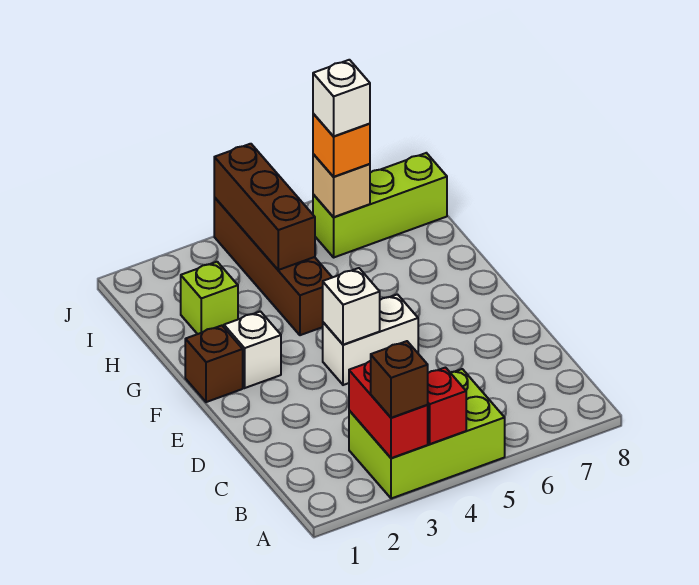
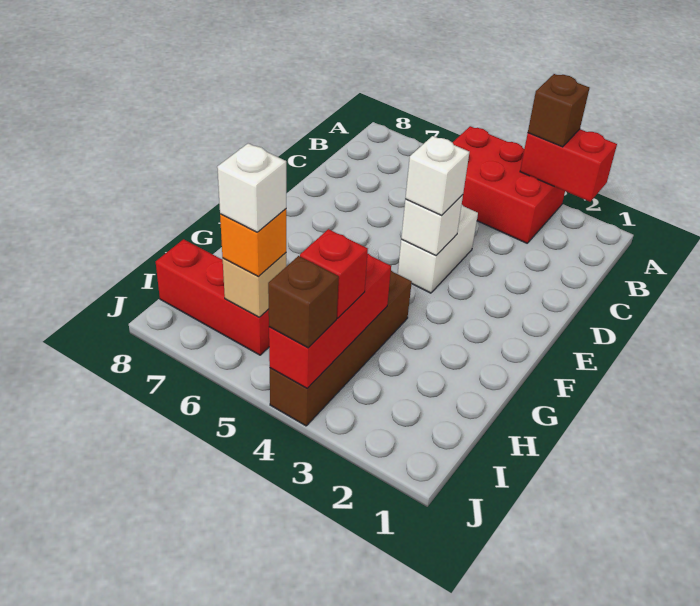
lime 2x3 brick [349,369,505,499] -> red 2x3 brick [452,126,565,243]
red 1x2 brick [349,361,428,458] -> red 1x2 brick turned to [520,129,617,202]
red 1x1 brick [428,368,466,444] -> red 1x1 brick moved to [300,229,368,318]
white 1x2 brick [323,294,418,385] -> white 1x2 brick turned to [398,205,478,293]
brown 1x1 brick [185,326,243,402] -> brown 1x1 brick moved to [268,256,339,348]
white 1x1 brick [224,311,281,388] -> white 1x1 brick moved to [405,136,470,216]
lime 1x1 brick [181,262,238,334] -> none
brown 1x3 brick [214,144,315,270] -> red 1x3 brick [269,253,391,388]
lime 1x3 brick [313,153,447,257] -> red 1x3 brick [156,239,269,355]

